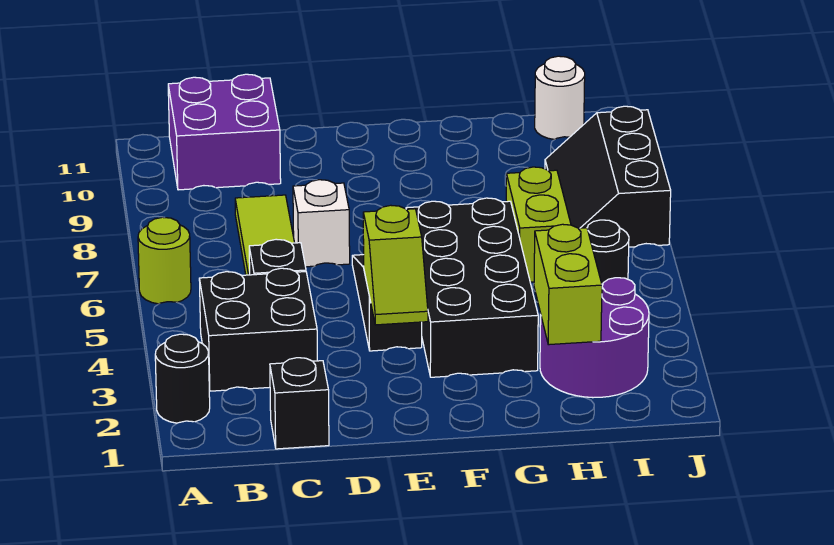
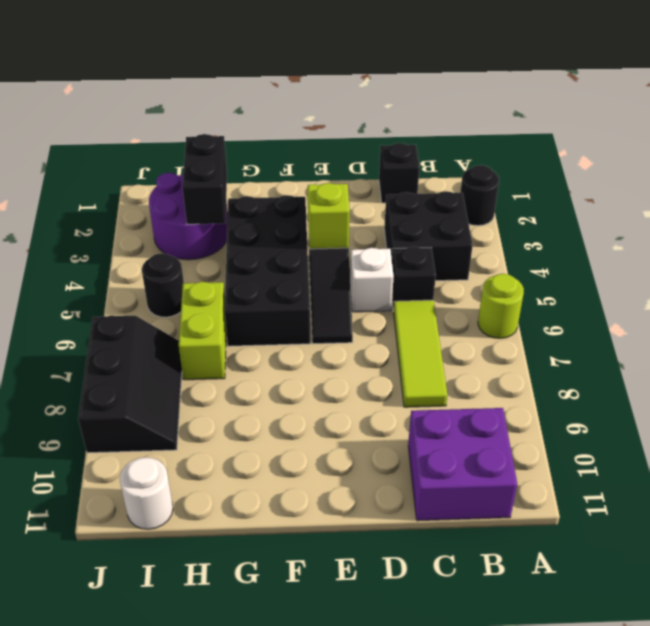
white 1x1 brick [293,180,350,267] -> white 1x1 brick moved to [350,248,394,312]
lime 1x2 brick [534,224,602,345] -> black 1x2 brick [182,134,227,224]

